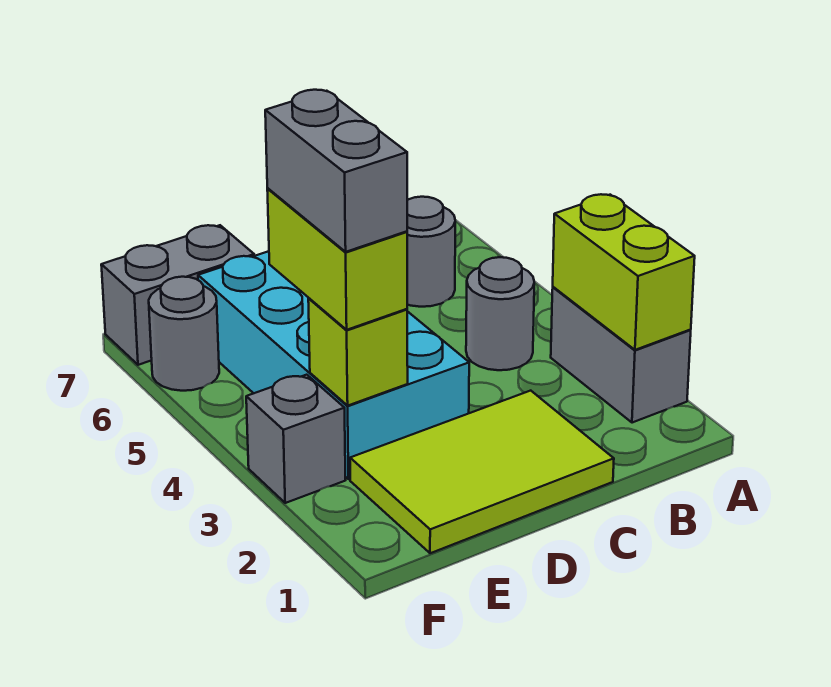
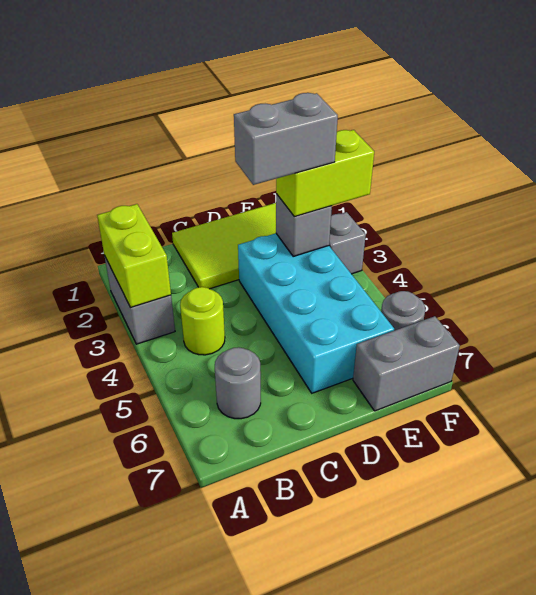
grey 1x1 round brick [466,257,534,370] -> lime 1x1 round brick [180,287,225,355]
lime 1x1 brick [308,298,408,405] -> grey 1x1 brick [276,194,332,256]
lime 1x2 brick [267,189,407,330] -> lime 1x2 brick turned to [276,130,374,217]
grey 1x2 brick [265,90,407,252] -> grey 1x2 brick turned to [234,93,338,185]

